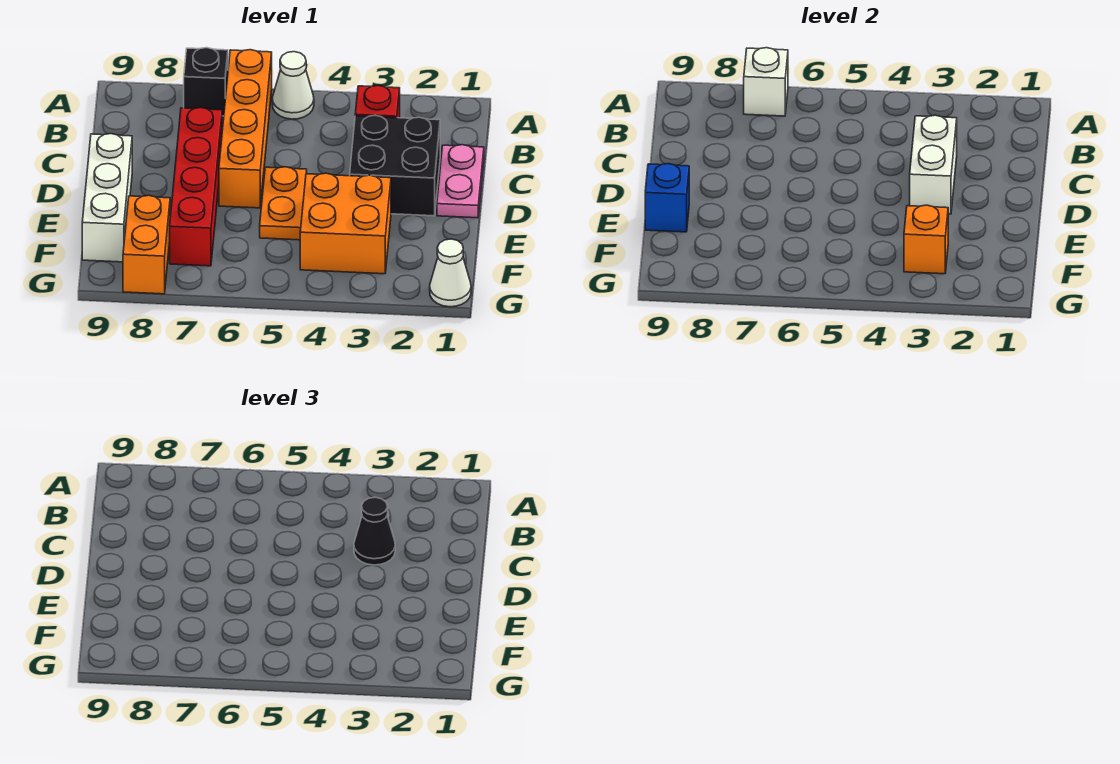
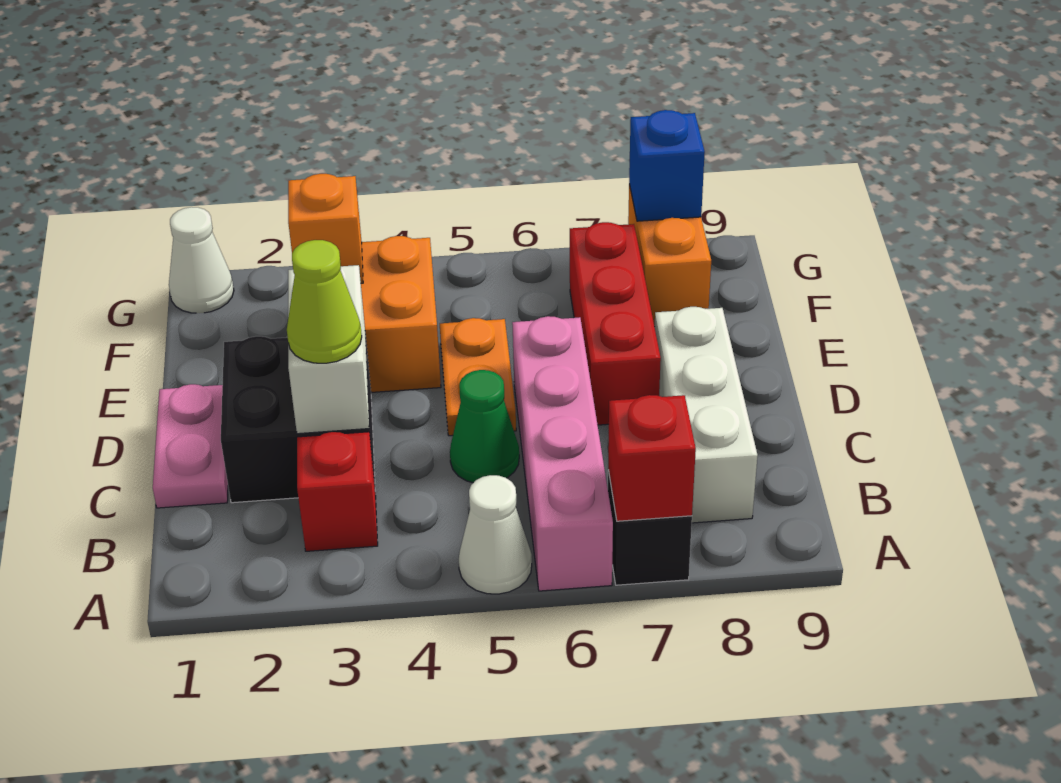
orange 1x4 brick [219,50,272,208] -> pink 1x4 brick [512,316,613,591]
white 1x1 brick [744,48,788,116] -> red 1x1 brick [608,395,696,521]
black 1x1 cone [354,497,395,565] -> lime 1x1 cone [287,240,362,363]
none -> green 1x1 cone [450,370,519,483]
red 1x4 brick [170,108,222,266] -> red 1x3 brick [570,222,661,425]
white 1x3 brick [82,134,132,262] -> white 1x3 brick moved to [654,307,758,523]
blue 1x1 brick [645,164,689,232] -> blue 1x1 brick moved to [629,110,705,221]

